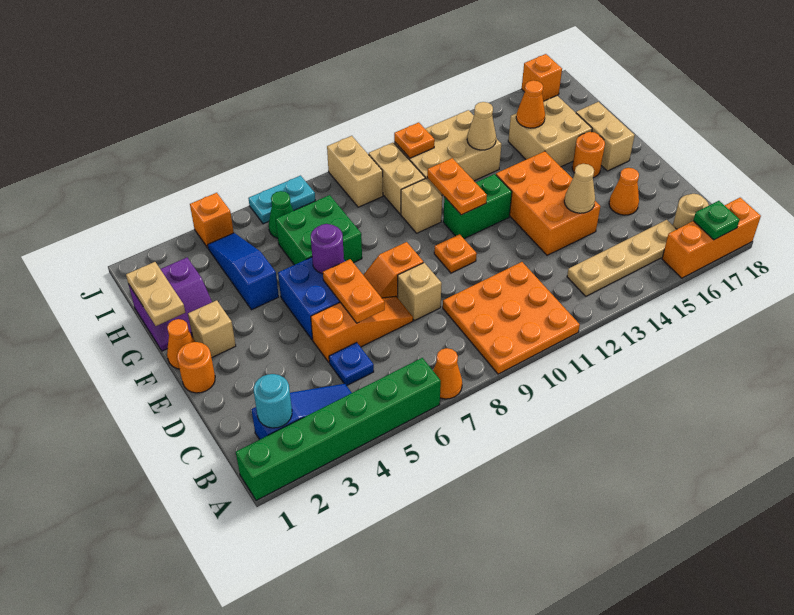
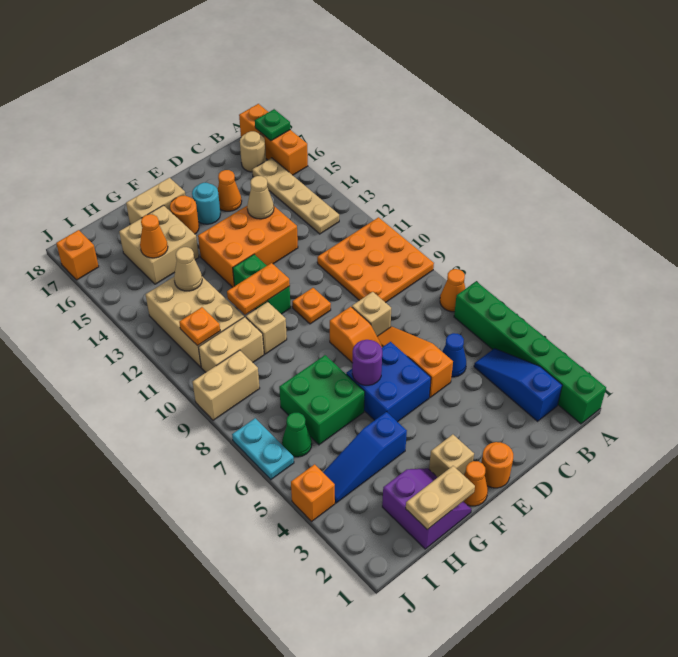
cyan 1x1 round brick [254,374,292,428] -> cyan 1x1 round brick moved to [192,183,220,224]
blue 1x1 plate [329,342,374,386] -> blue 1x1 cone [442,333,466,377]
orange 1x2 plate [323,259,385,323] -> none

